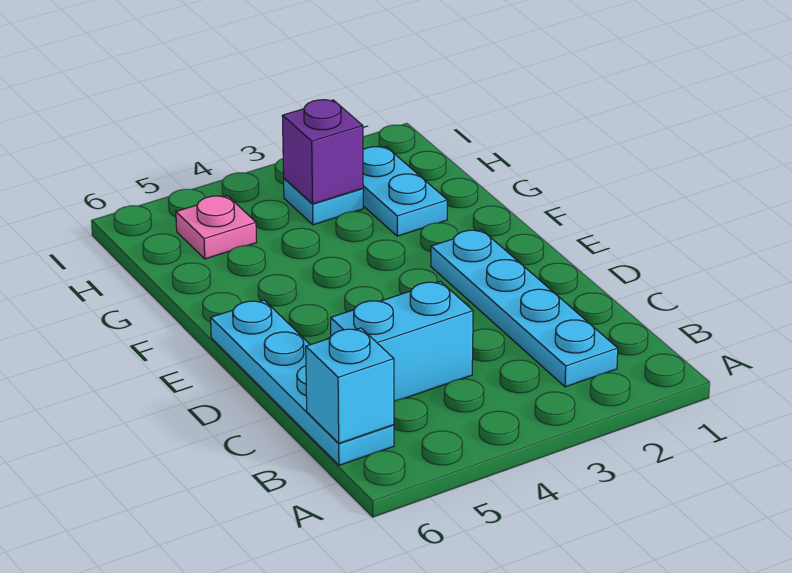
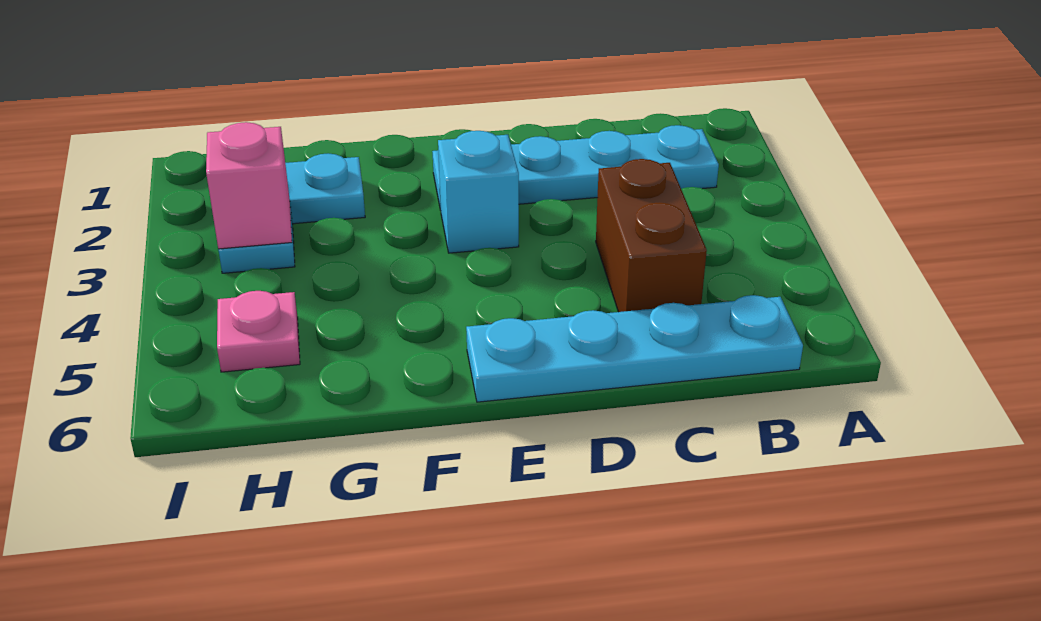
cyan 1x1 brick [306,328,394,443] -> cyan 1x1 brick moved to [438,131,519,253]
cyan 1x2 brick [331,281,473,401] -> brown 1x2 brick [596,159,707,312]
purple 1x1 brick [282,100,363,204] -> pink 1x1 brick [206,122,292,249]

